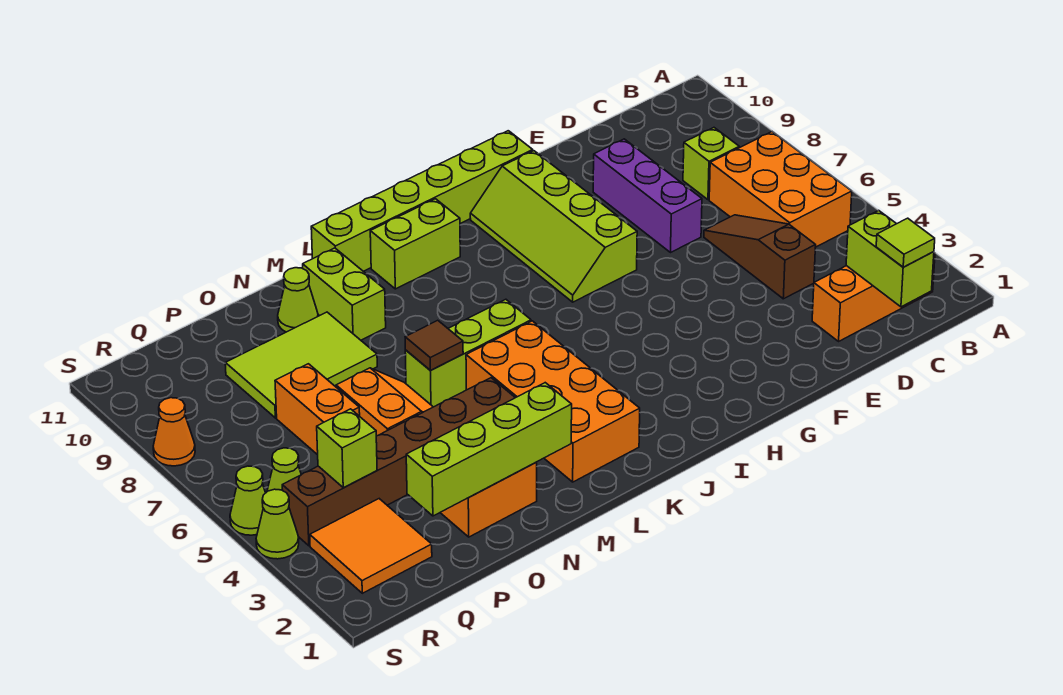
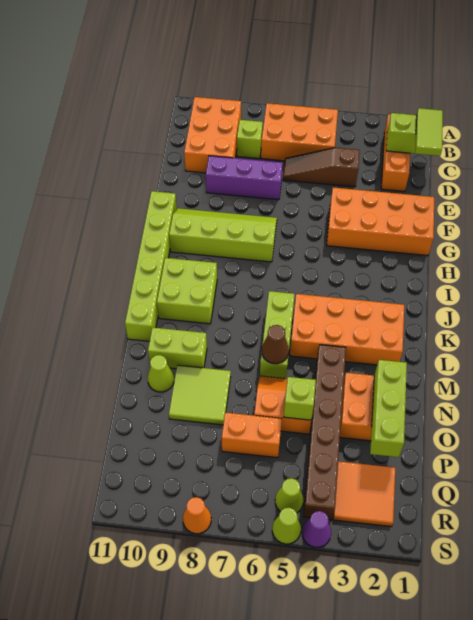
none -> orange 2x3 brick [184,97,241,173]
lime 1x1 tile [876,218,935,267] -> lime 1x2 tile [415,108,443,156]
none -> orange 2x4 brick [327,187,434,256]
lime 2x4 slope [470,151,637,302] -> lime 2x4 slope turned to [169,208,277,262]
lime 1x2 brick [370,199,460,289] -> lime 2x2 brick [157,258,217,324]
lime 1x4 brick [406,383,572,516] -> lime 1x3 brick [370,360,407,457]
brown 1x1 tile [405,320,463,371] -> brown 1x1 cone [262,325,289,364]
lime 2x3 tile [225,312,377,418] -> lime 2x2 tile [169,365,231,425]
lime 1x1 brick [317,409,377,488] -> lime 1x1 brick moved to [284,377,316,420]
lime 1x1 cone [256,489,299,559] -> purple 1x1 cone [302,511,331,547]

